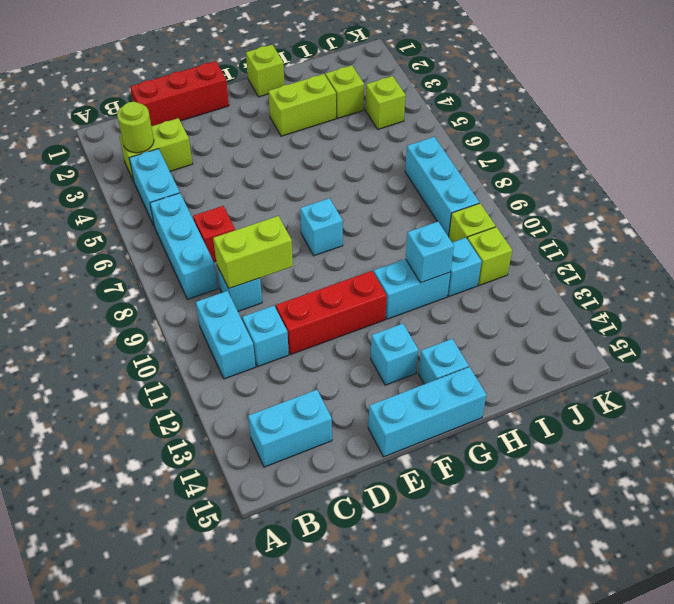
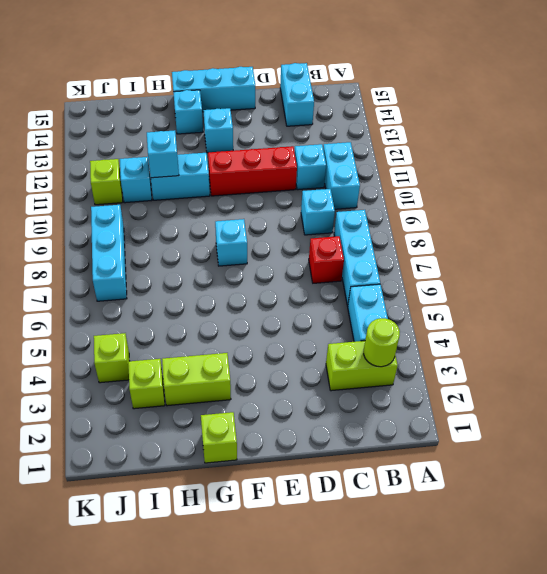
cyan 1x2 brick [248,390,332,467] -> cyan 1x2 brick turned to [280,63,314,126]
red 1x3 brick [130,61,229,126] -> none
lime 1x2 brick [213,216,293,288] -> none
lime 1x1 brick [449,203,495,242] -> none

